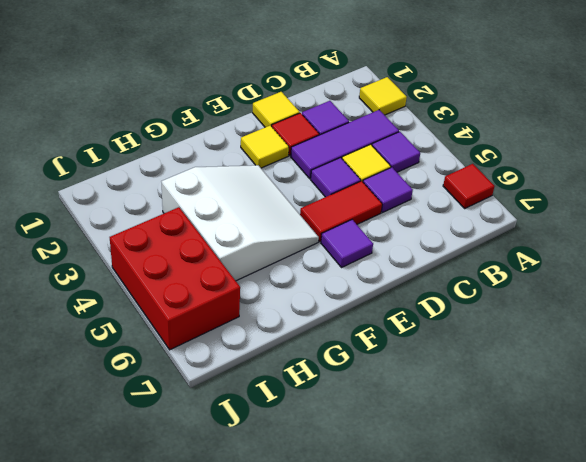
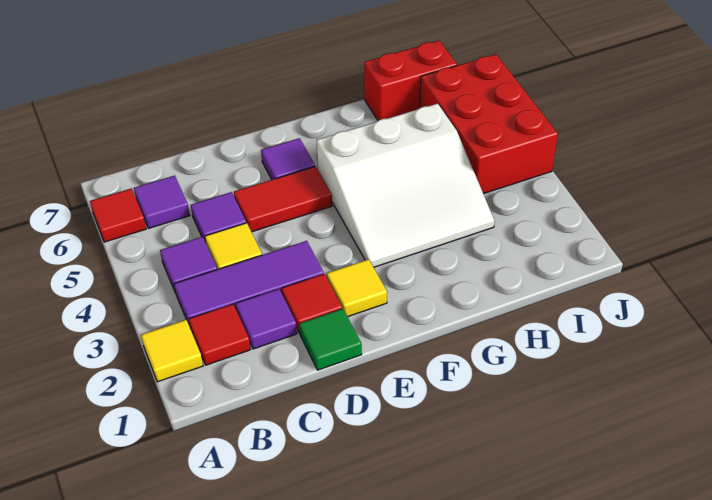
none -> red 1x1 tile [189,304,251,365]
yellow 1x1 tile [252,92,300,127] -> green 1x1 tile [299,309,362,370]
purple 1x1 tile [311,158,361,197] -> purple 1x1 tile moved to [134,176,190,228]
white 3x3 slope [161,165,319,281] -> white 3x3 slope turned to [317,104,495,267]
none -> red 1x2 brick [364,41,457,120]

